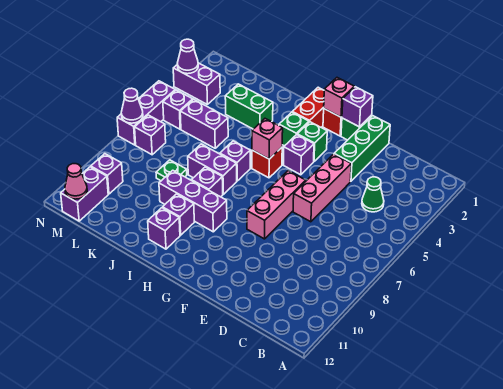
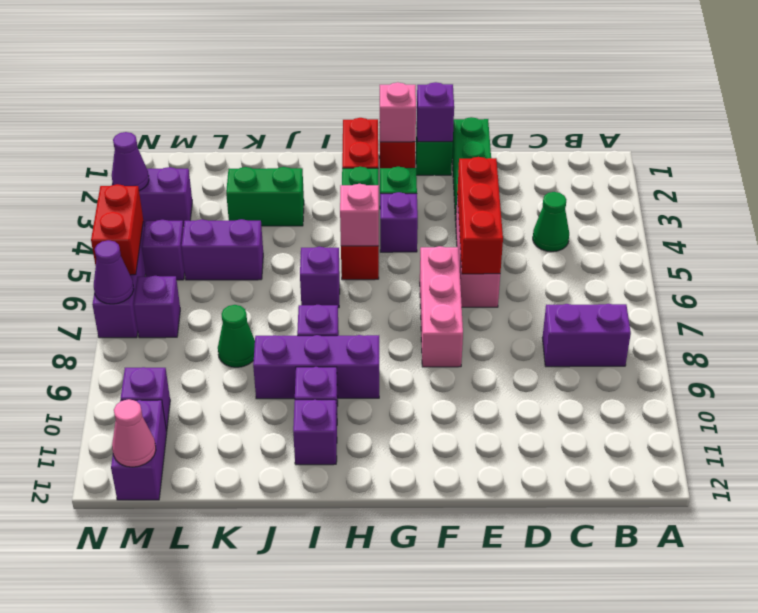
none -> red 1x3 brick [457,157,503,274]
purple 1x2 brick [188,144,237,194] -> purple 1x2 brick moved to [542,304,631,367]
green 1x1 plate [156,160,187,181] -> green 1x1 cone [218,305,255,367]
none -> red 1x2 brick [91,184,143,275]

